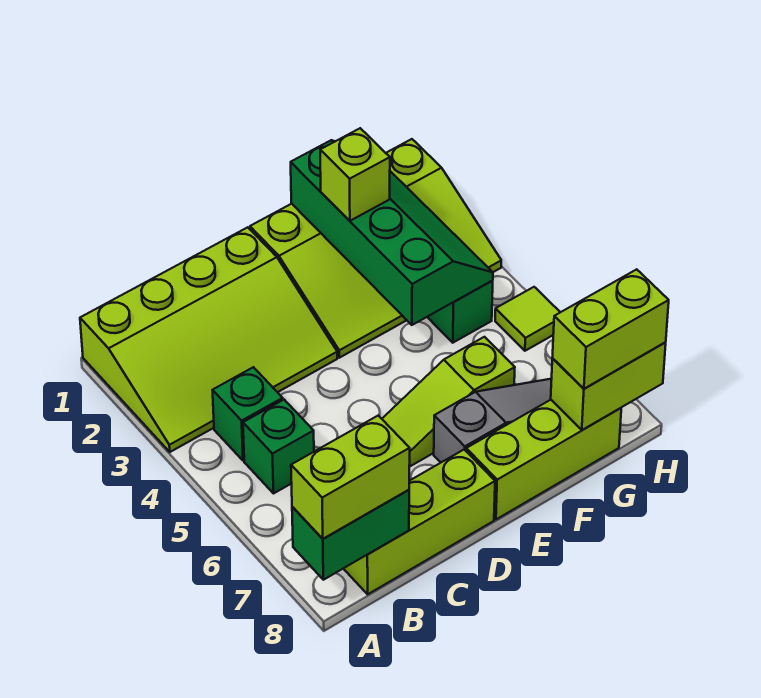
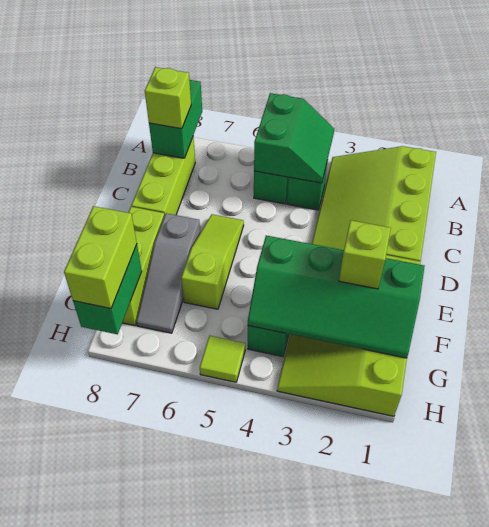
none -> green 2x2 slope [254,93,334,183]
lime 1x2 brick [291,416,410,539] -> lime 1x1 brick [145,67,191,129]
lime 1x2 brick [551,342,666,430] -> green 1x2 brick [73,244,142,334]

